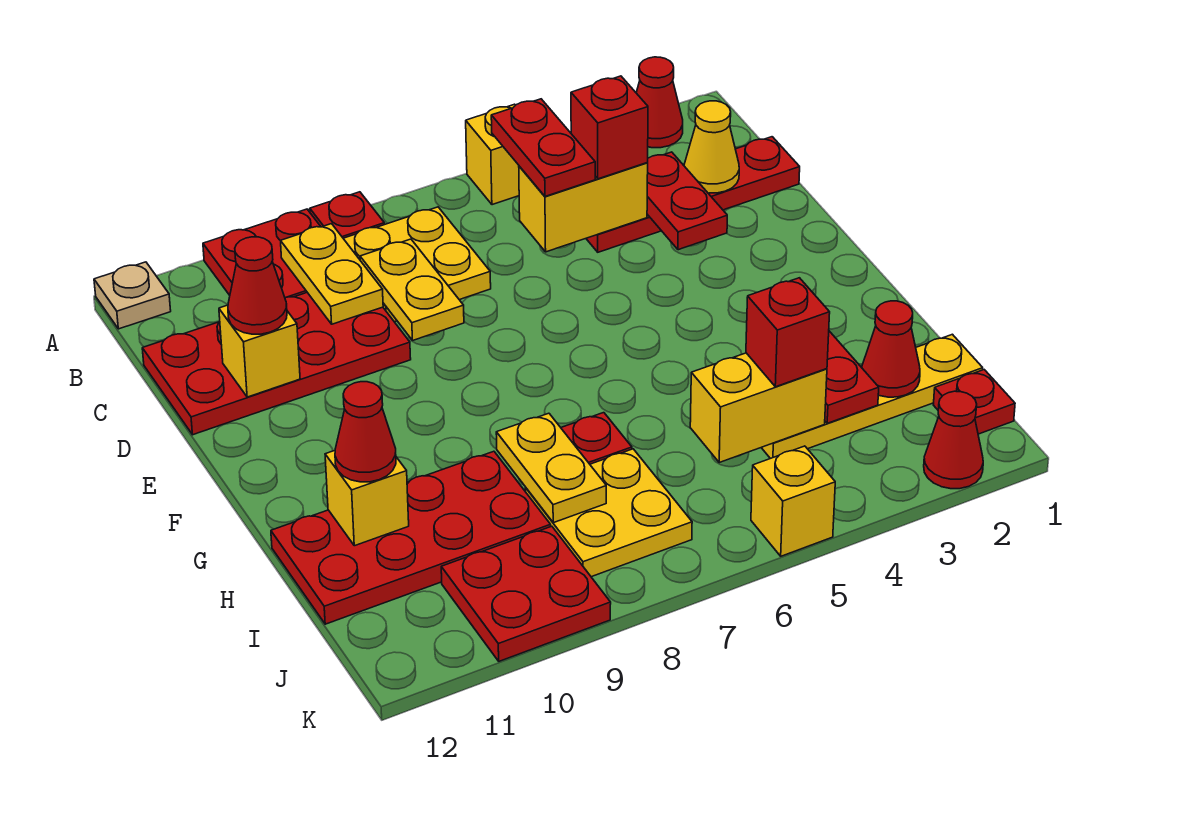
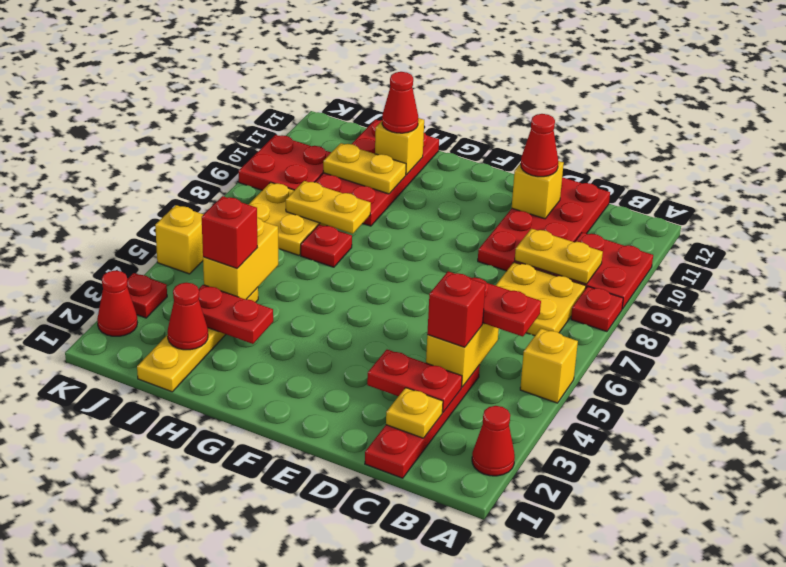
tan 1x1 plate [94,262,171,329] -> none
yellow 1x1 cone [684,101,739,193] -> yellow 1x1 plate [386,388,443,438]
yellow 1x2 plate [360,239,464,340] -> yellow 1x2 plate moved to [323,143,406,194]
red 1x1 plate [933,370,1015,434] -> red 1x1 plate moved to [127,273,167,318]

